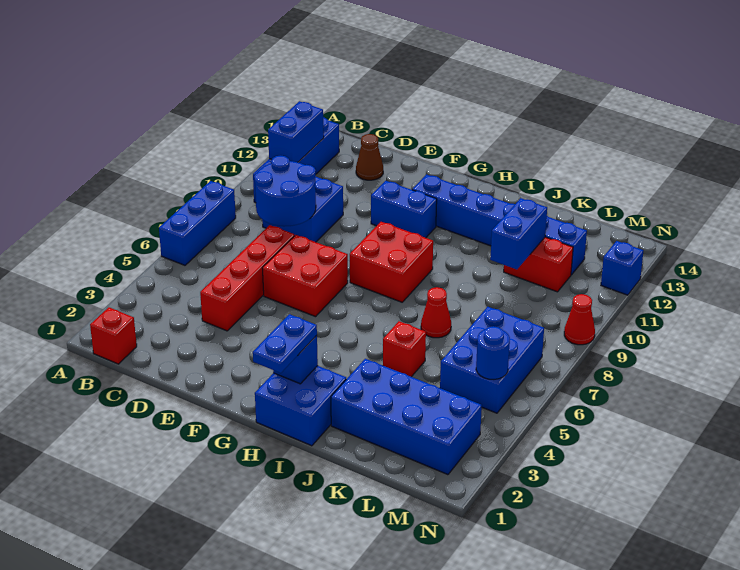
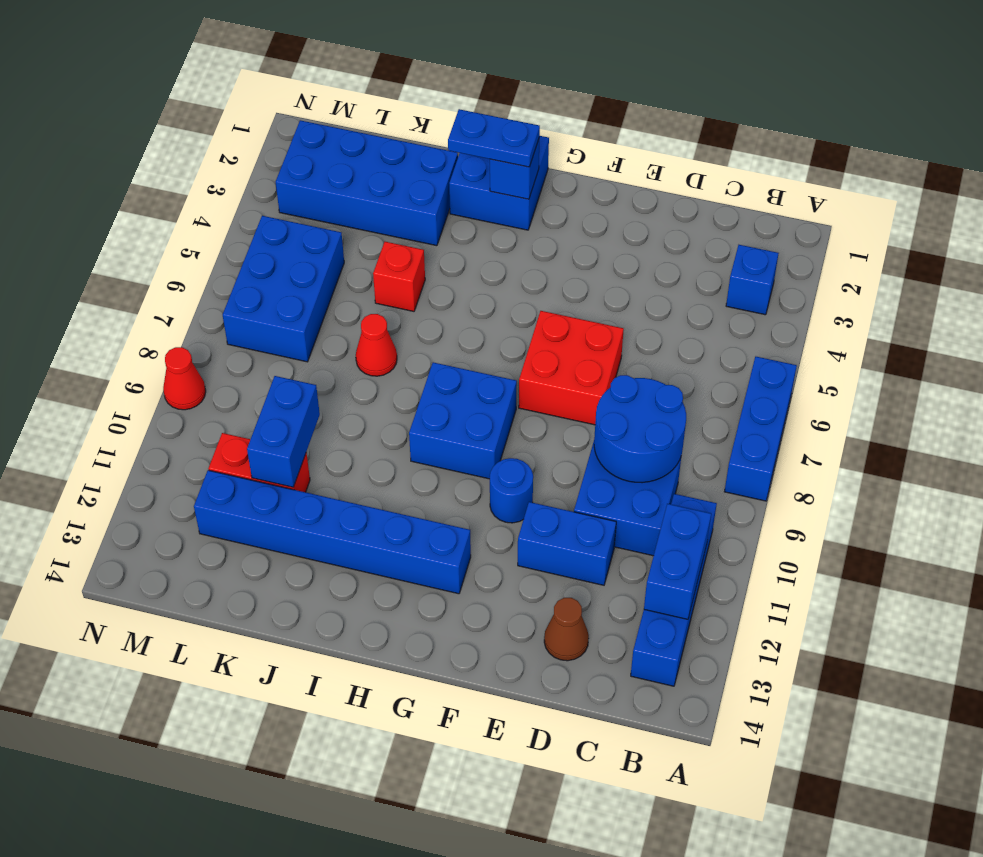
red 1x1 brick [90,307,137,364] -> none
red 1x4 brick [200,225,294,331] -> none
blue 1x2 brick [371,181,437,238] -> blue 1x2 brick moved to [518,502,616,585]
red 2x2 brick [350,222,433,302] -> blue 2x2 brick [409,362,517,479]
blue 1x2 plate [253,314,317,373] -> blue 1x2 plate turned to [448,109,540,167]
blue 1x1 round brick [476,326,510,379] -> blue 1x1 round brick moved to [490,458,533,523]
blue 1x1 brick [601,241,643,295] -> blue 1x1 brick moved to [726,245,779,315]

